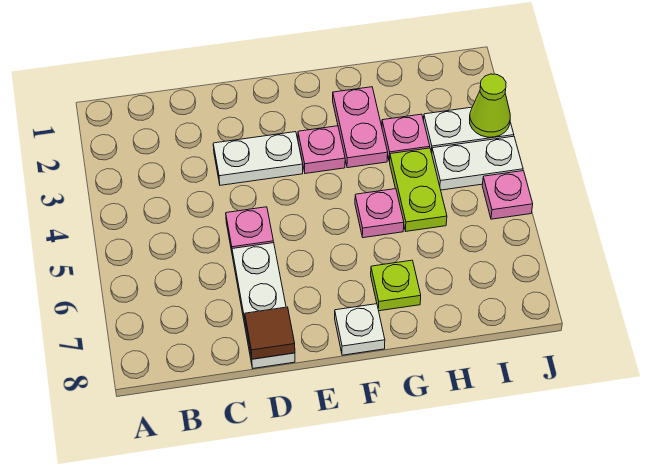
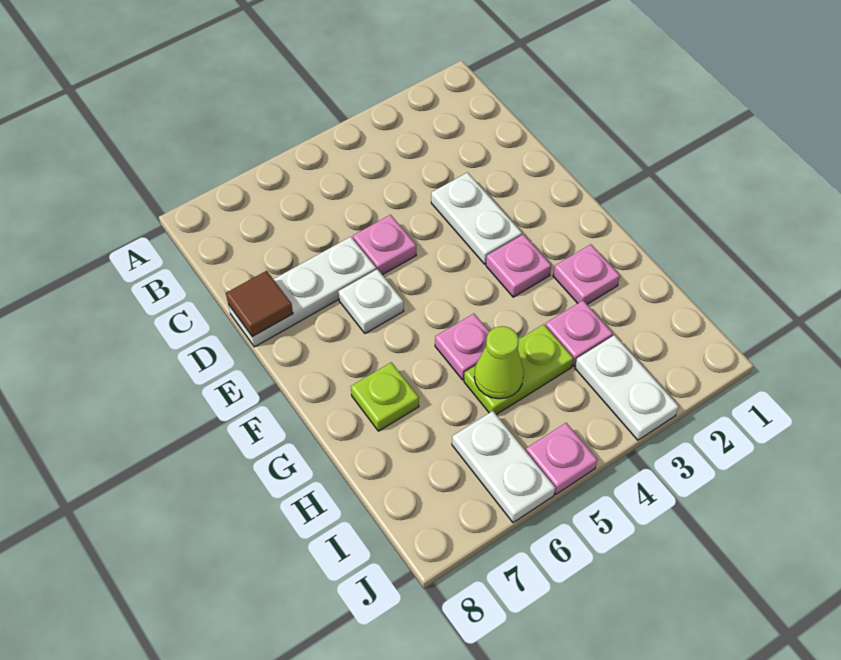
white 1x1 plate [335,304,385,355] -> white 1x1 plate moved to [338,269,404,333]
pink 1x2 plate [333,87,388,168] -> pink 1x1 plate [553,244,620,304]
white 1x2 plate [432,136,523,190] -> white 1x2 plate moved to [452,411,555,523]
lime 1x1 cone [470,74,510,137] -> lime 1x1 cone moved to [474,326,524,399]

